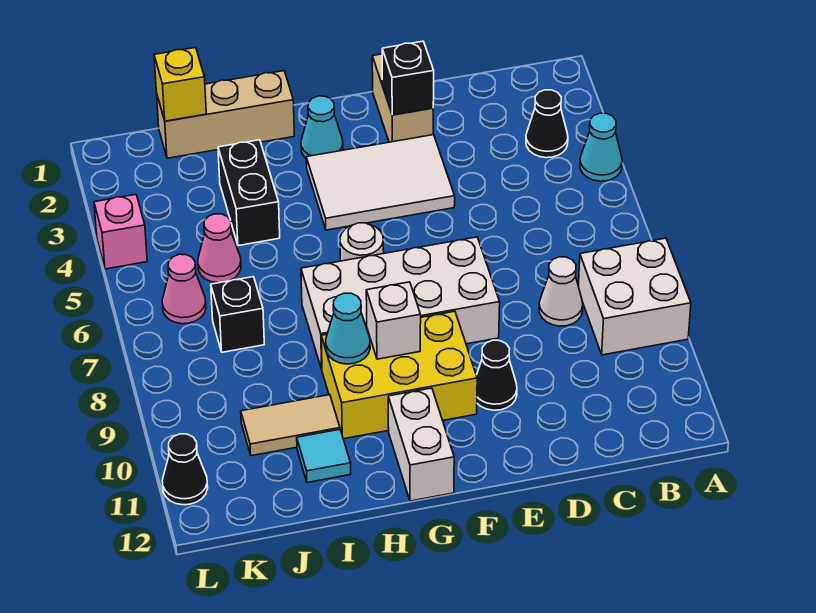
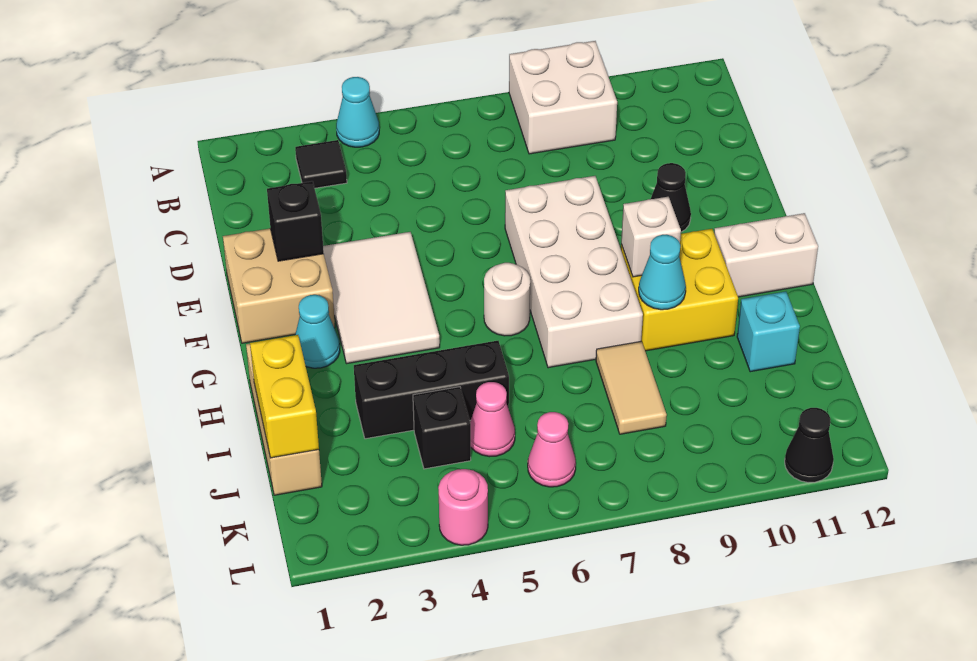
black 1x1 cone [526,90,568,158] -> black 1x1 tile [295,140,347,188]
white 1x1 cone [539,257,583,326] -> none
tan 1x2 brick [372,54,433,142] -> tan 2x2 brick [223,229,335,343]
yellow 2x3 brick [321,311,477,439] -> yellow 2x2 brick [621,229,738,351]
black 1x2 brick [218,140,280,246] -> black 1x3 brick [354,341,509,439]
tan 1x2 tile [241,395,340,456] -> tan 1x2 tile moved to [596,341,667,434]
cyan 1x1 tile [297,429,351,483] -> cyan 1x1 brick [737,292,800,372]
yellow 1x1 brick [154,47,206,121] -> yellow 1x2 brick [250,335,319,458]
black 1x1 brick [211,277,264,352] -> black 1x1 brick moved to [413,387,471,469]
pink 1x1 brick [94,194,147,269] -> pink 1x1 round brick [438,469,488,545]

